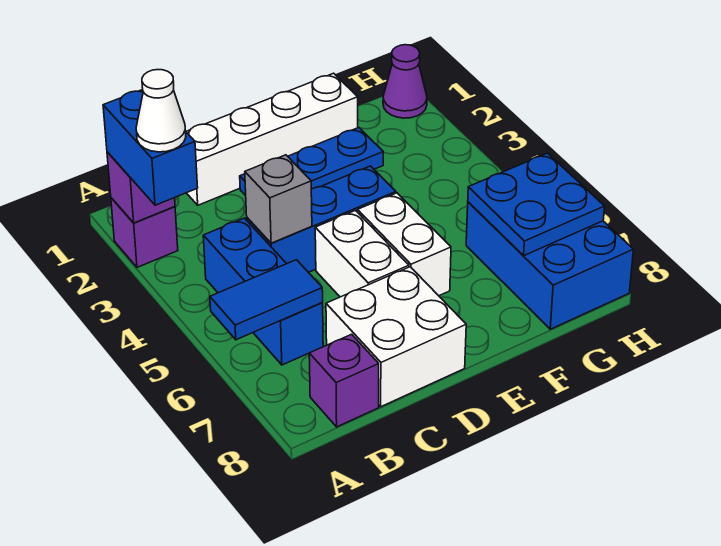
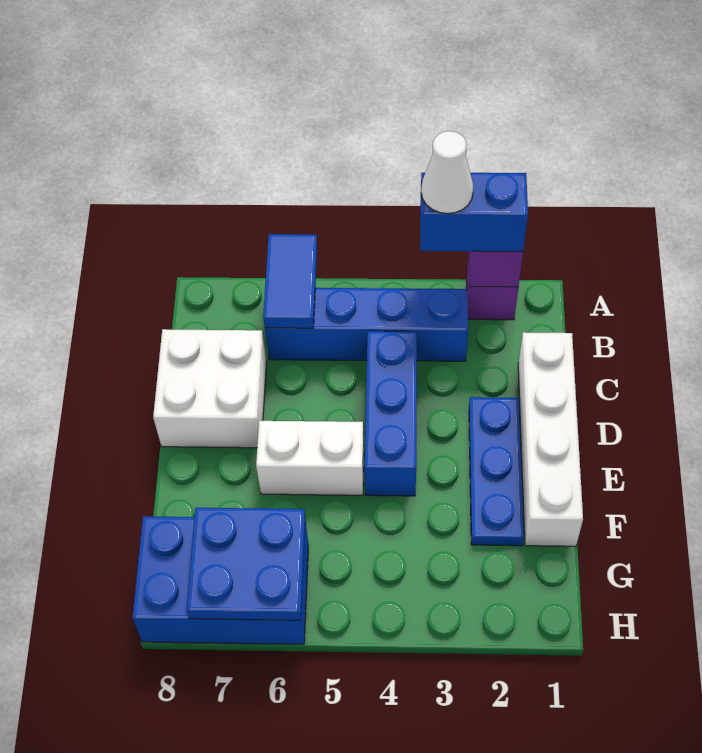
blue 1x3 brick [203,218,323,365] -> blue 1x4 brick [265,288,468,361]
purple 1x1 brick [309,334,379,427] -> none
grey 1x1 brick [245,155,312,243] -> none
white 1x2 brick [315,210,409,297] -> none
purple 1x1 cone [383,45,427,118] -> none

